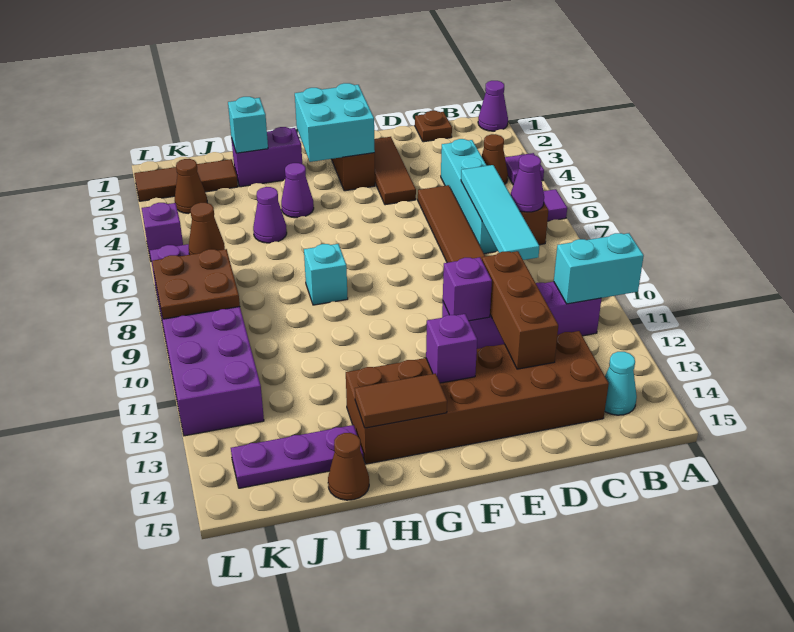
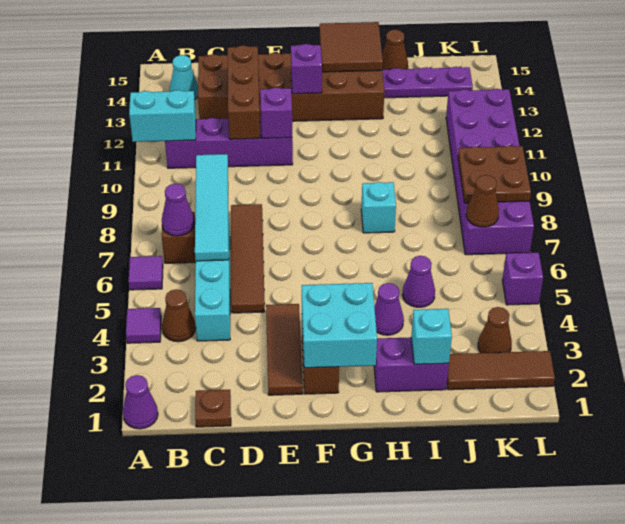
brown 1x2 tile [355,373,447,428] -> brown 2x2 tile [320,22,383,72]

